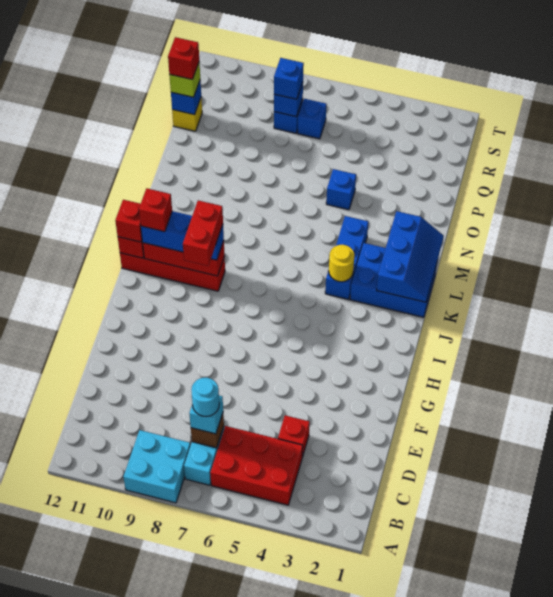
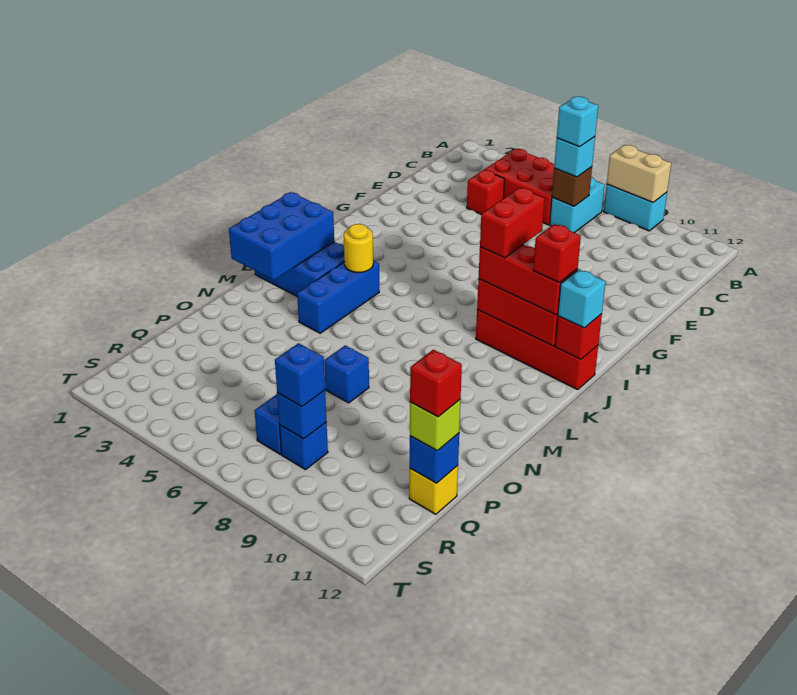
cyan 2x2 brick [123,430,191,503] -> cyan 1x2 brick [604,184,667,231]
none -> tan 1x2 brick [607,145,671,202]
cyan 1x1 round brick [191,378,219,417] -> cyan 1x1 brick [557,96,598,147]
blue 1x3 brick [141,211,224,260] -> red 1x3 brick [478,245,578,315]
red 1x1 brick [115,200,142,242] -> cyan 1x1 brick [558,270,606,328]
blue 2x3 slope [376,211,444,302] -> blue 2x3 brick [229,192,334,280]
blue 1x1 brick [326,169,356,210] -> blue 1x1 brick moved to [324,345,369,403]

